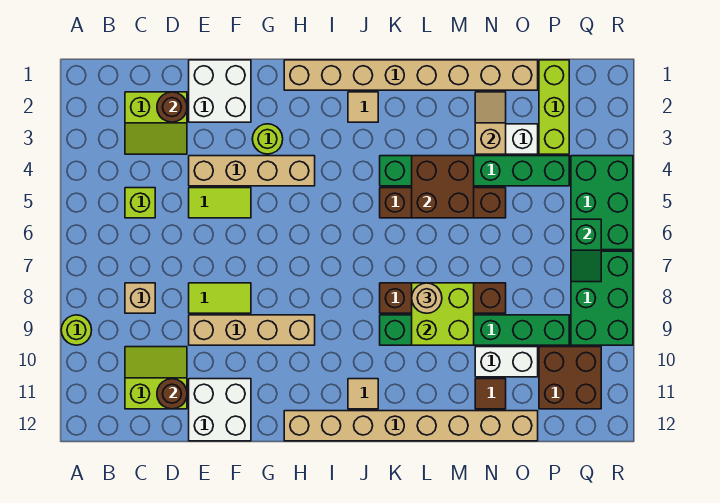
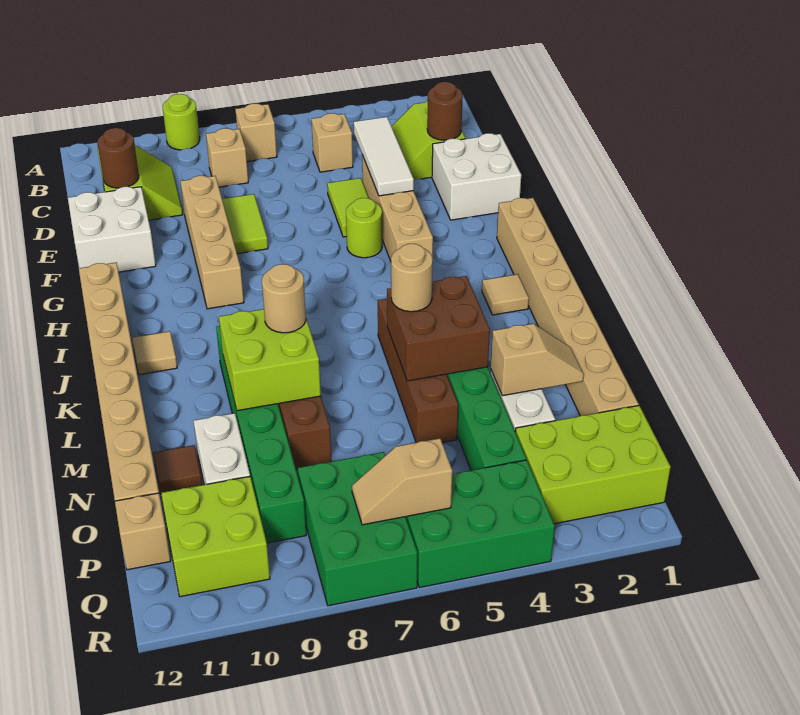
none -> tan 1x1 brick [235,104,277,162]
lime 1x1 brick [125,188,155,218] -> tan 1x1 brick [312,113,353,172]
none -> white 1x3 tile [354,117,414,196]
lime 1x1 round brick [252,124,283,154] -> lime 1x1 round brick moved to [346,198,382,258]
none -> tan 1x1 round brick [391,244,433,312]
lime 1x3 brick [539,60,569,154] -> lime 2x3 brick [515,405,671,524]
brown 2x2 brick [539,347,601,409] -> lime 2x2 brick [161,477,270,597]
none -> tan 1x1 brick [115,493,171,570]
green 1x2 slope [571,219,601,282] -> tan 1x2 slope [352,438,452,525]
green 2x3 brick [571,251,633,345] -> green 2x3 brick turned to [298,452,417,606]

